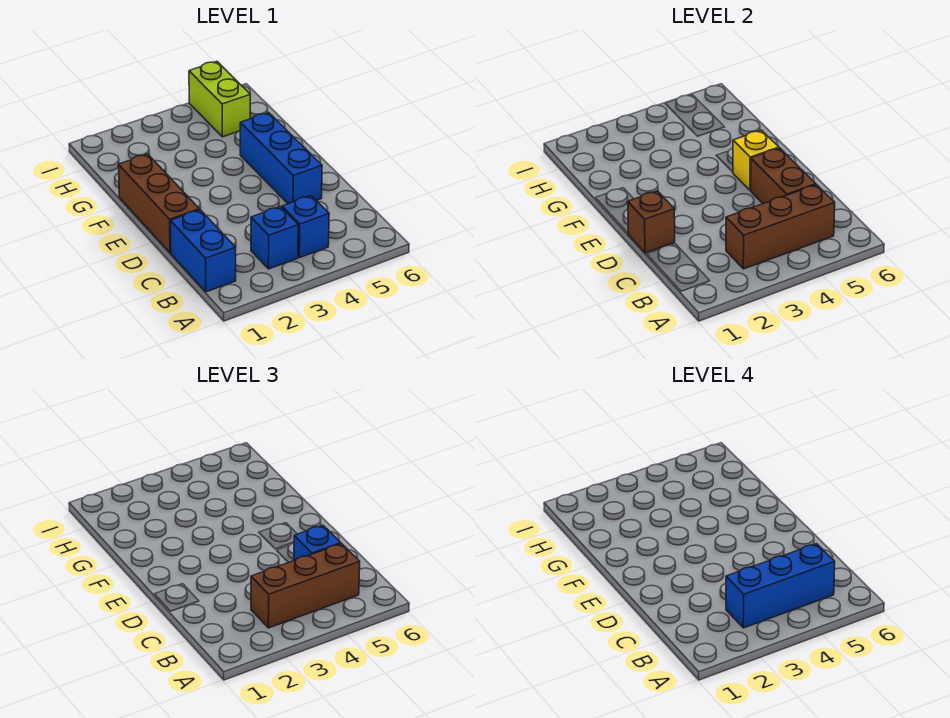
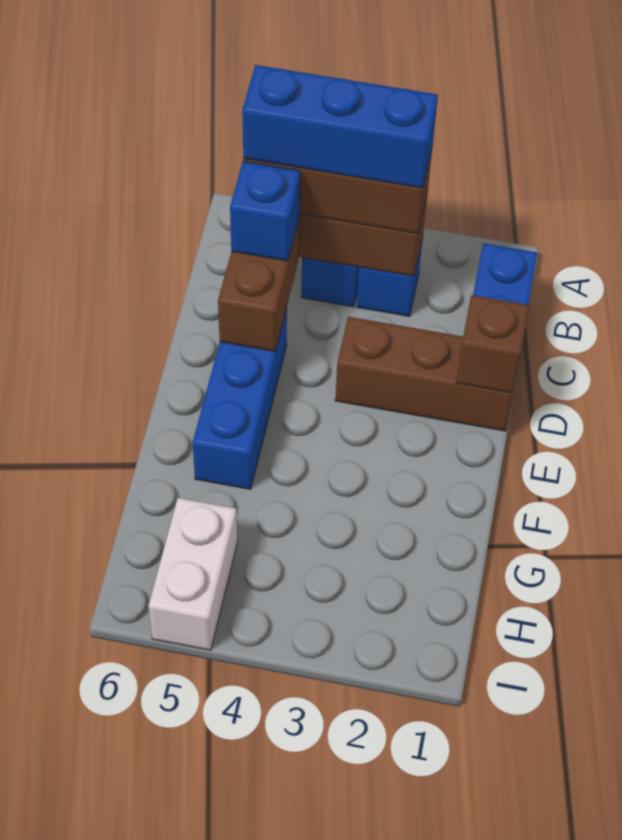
brown 1x3 brick [118,154,199,253] -> brown 1x3 brick turned to [335,317,513,431]
yellow 1x1 brick [733,130,779,190] -> none
lime 1x2 brick [189,61,250,137] -> white 1x2 brick [148,498,237,650]

